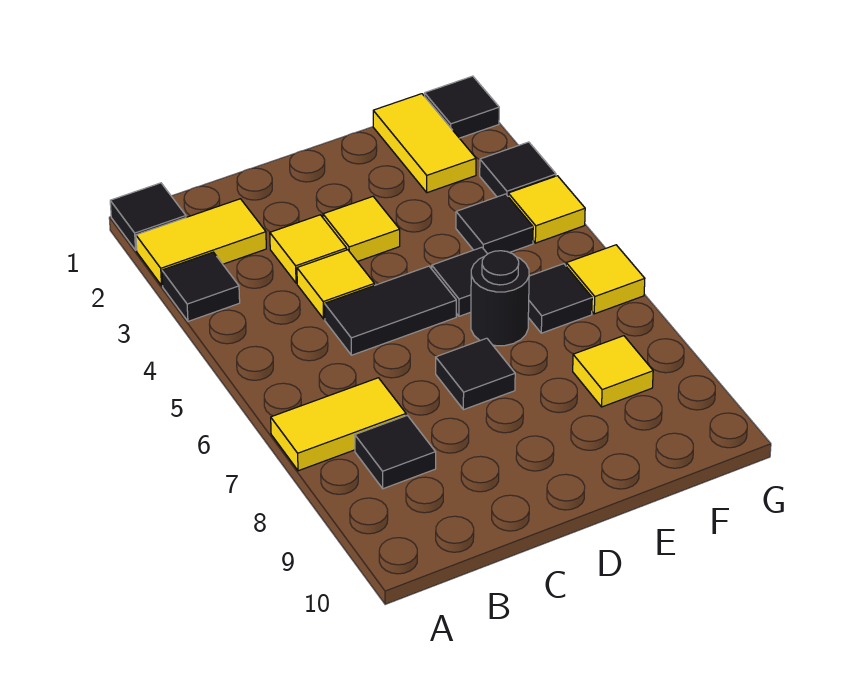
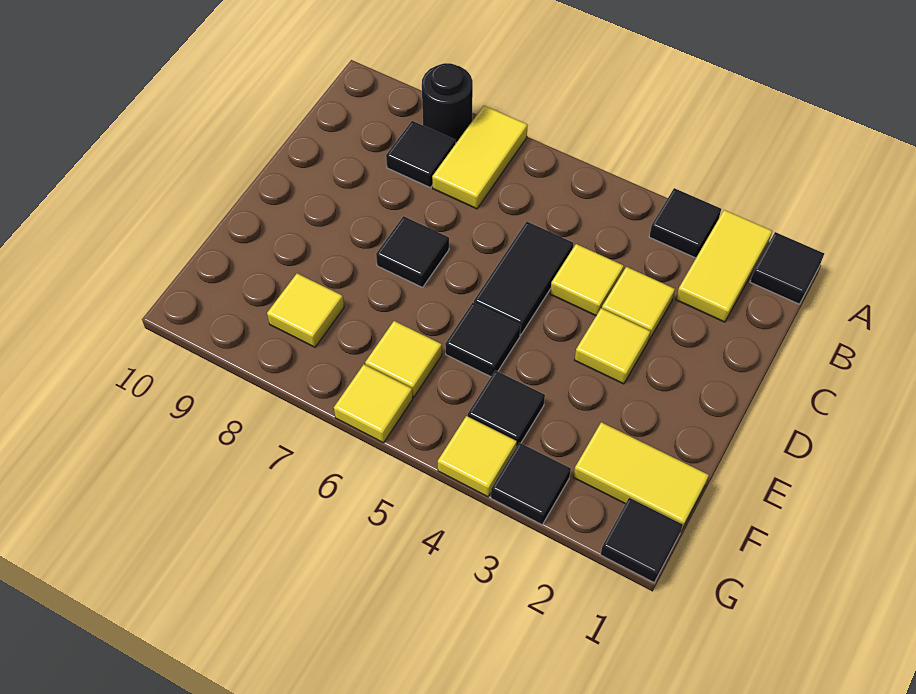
black 1x1 round brick [471,251,529,346] -> black 1x1 round brick moved to [422,63,473,143]
black 1x1 tile [528,264,592,333] -> yellow 1x1 tile [365,321,442,397]

